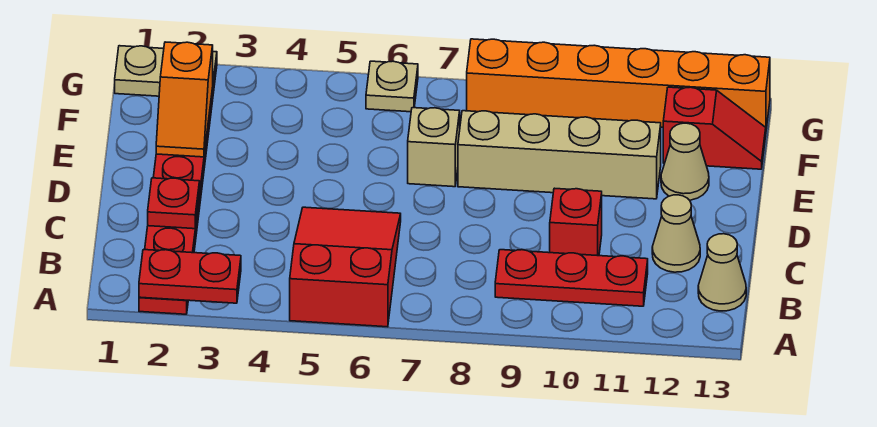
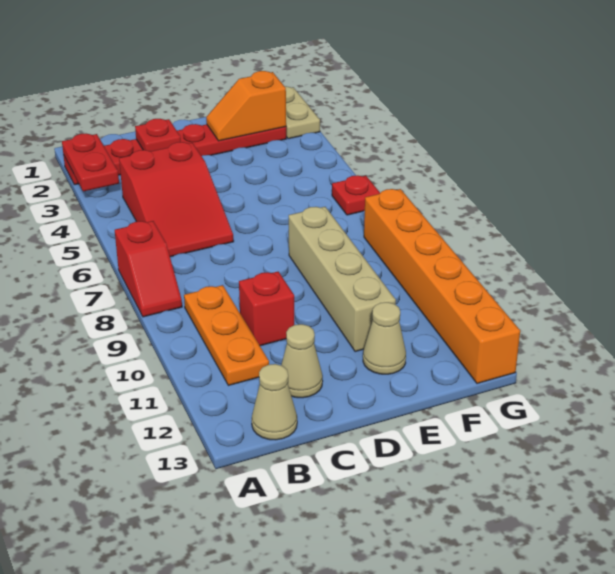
red 2x3 slope [290,207,401,327] -> red 2x3 slope turned to [119,142,234,257]
red 1x3 plate [495,250,648,306] -> orange 1x3 plate [184,285,269,386]
tan 1x1 brick [408,108,460,187] -> none
red 1x2 slope [663,87,766,169] -> red 1x2 slope moved to [115,221,182,317]
tan 1x1 plate [366,61,418,112] -> red 1x1 plate [332,175,380,215]

